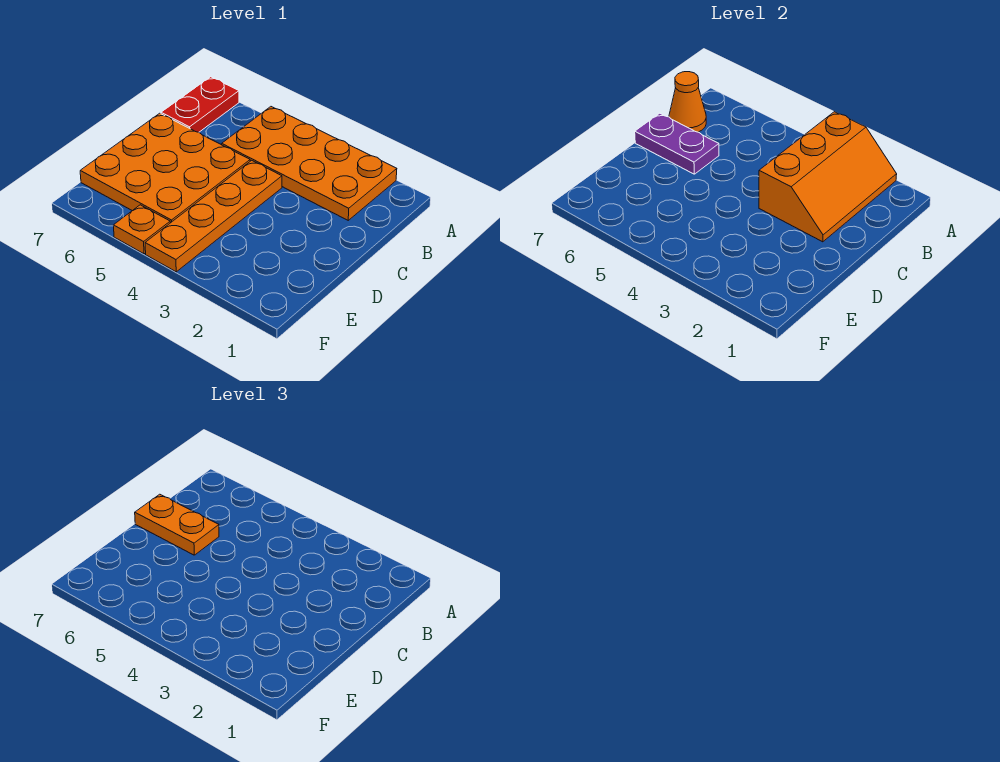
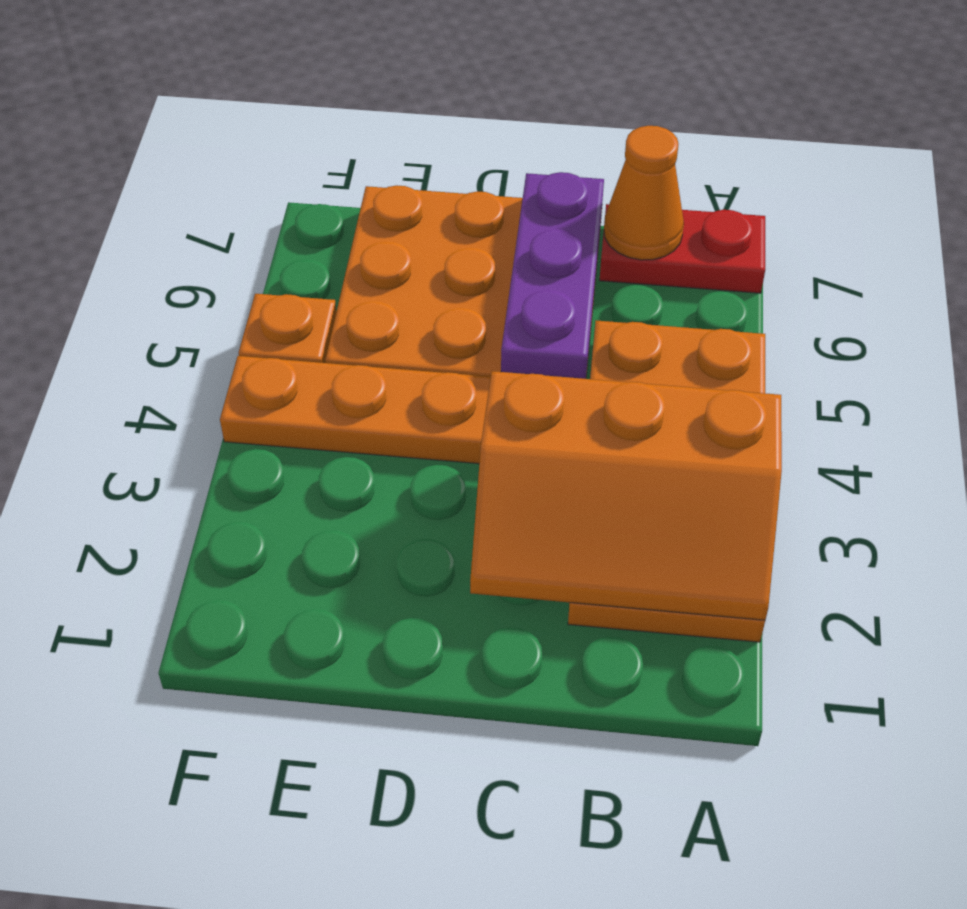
purple 1x2 plate [635,113,719,174] -> purple 1x3 plate [501,172,604,379]
orange 1x2 plate [135,494,219,555] -> none

